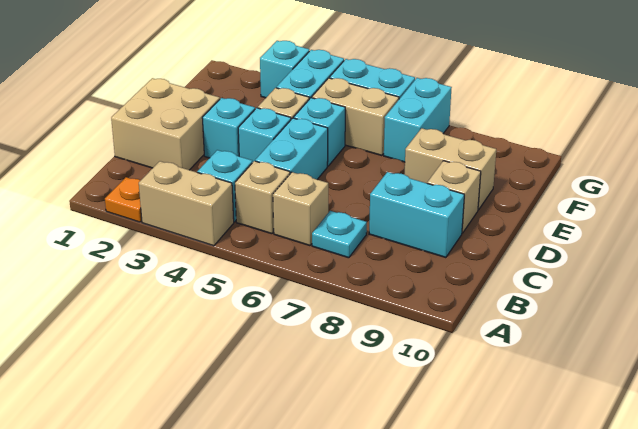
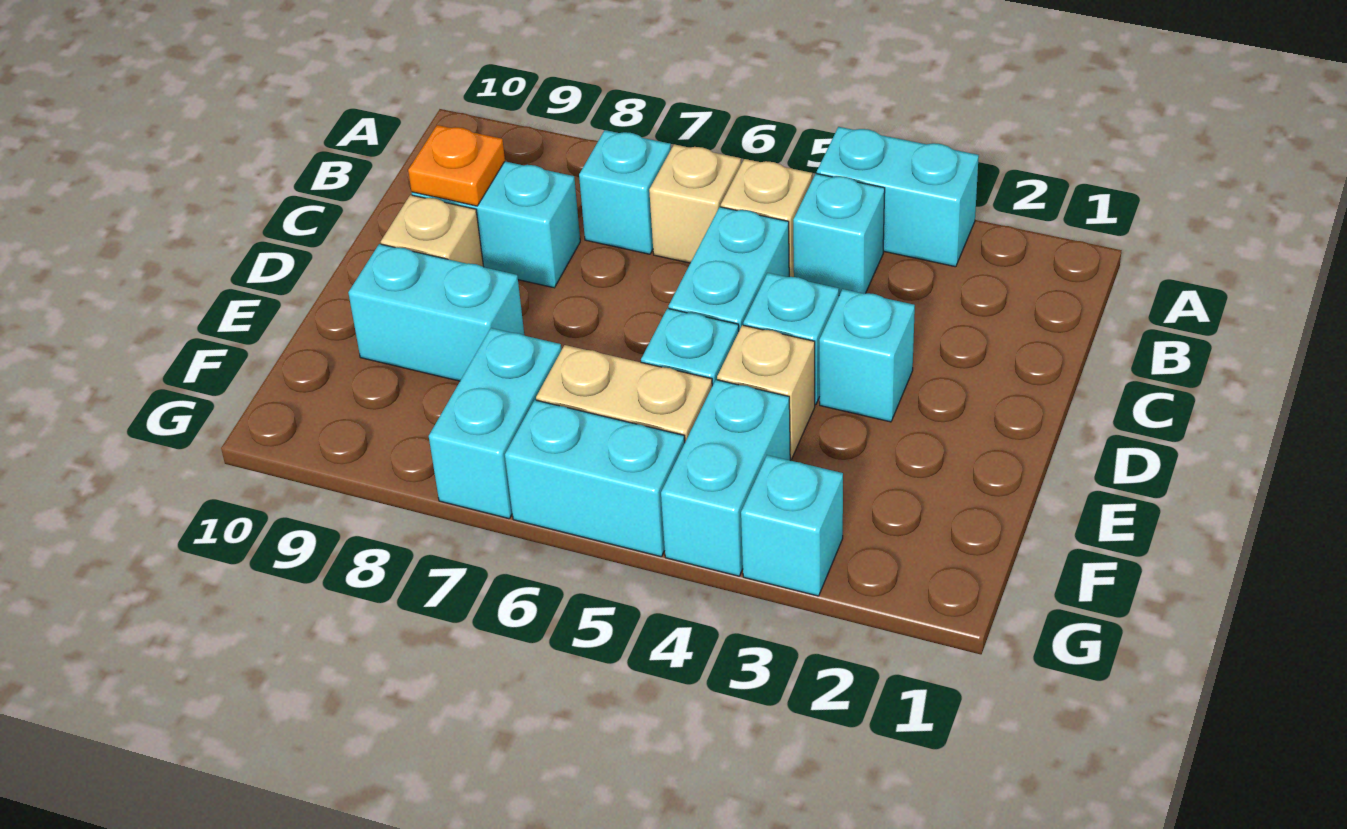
orange 1x1 plate [105,177,142,222] -> orange 1x1 plate moved to [408,125,505,206]
tan 1x2 brick [139,161,234,246] -> cyan 1x2 brick [817,127,979,267]
cyan 1x1 plate [312,211,367,258] -> cyan 1x1 brick [579,130,671,254]
tan 2x2 brick [111,78,220,170] -> none
tan 1x2 brick [404,128,496,210] -> cyan 1x2 brick [348,244,524,381]

